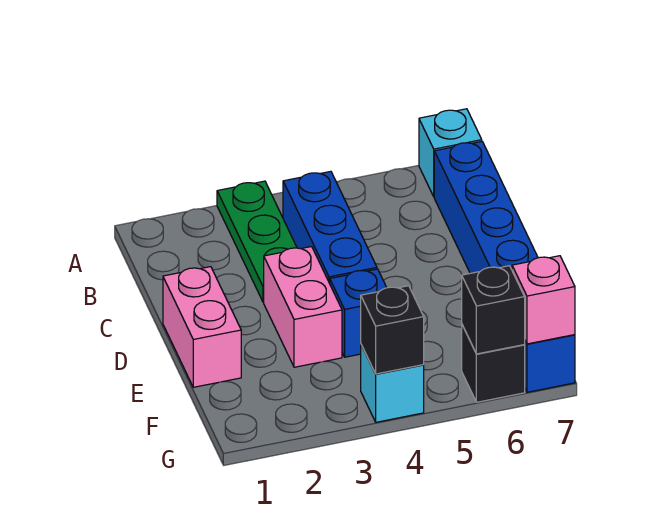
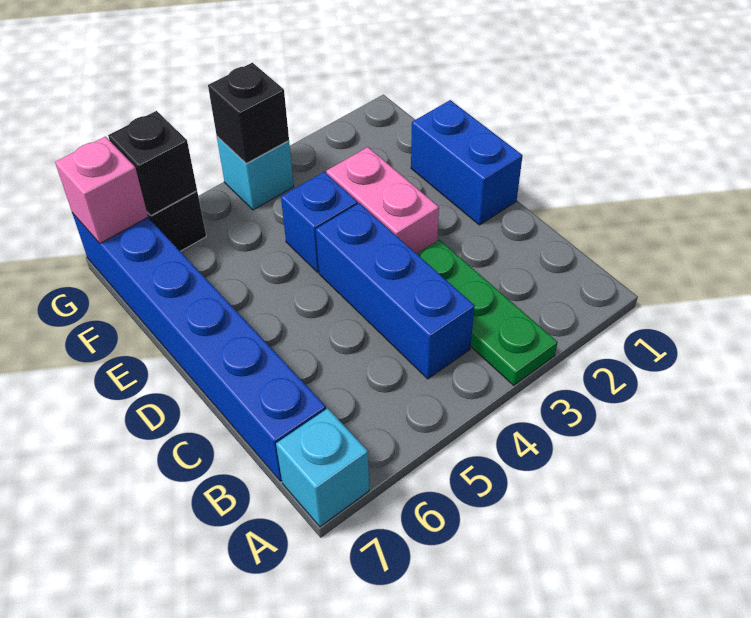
pink 1x2 brick [163,267,241,387] -> blue 1x2 brick [411,100,523,225]

